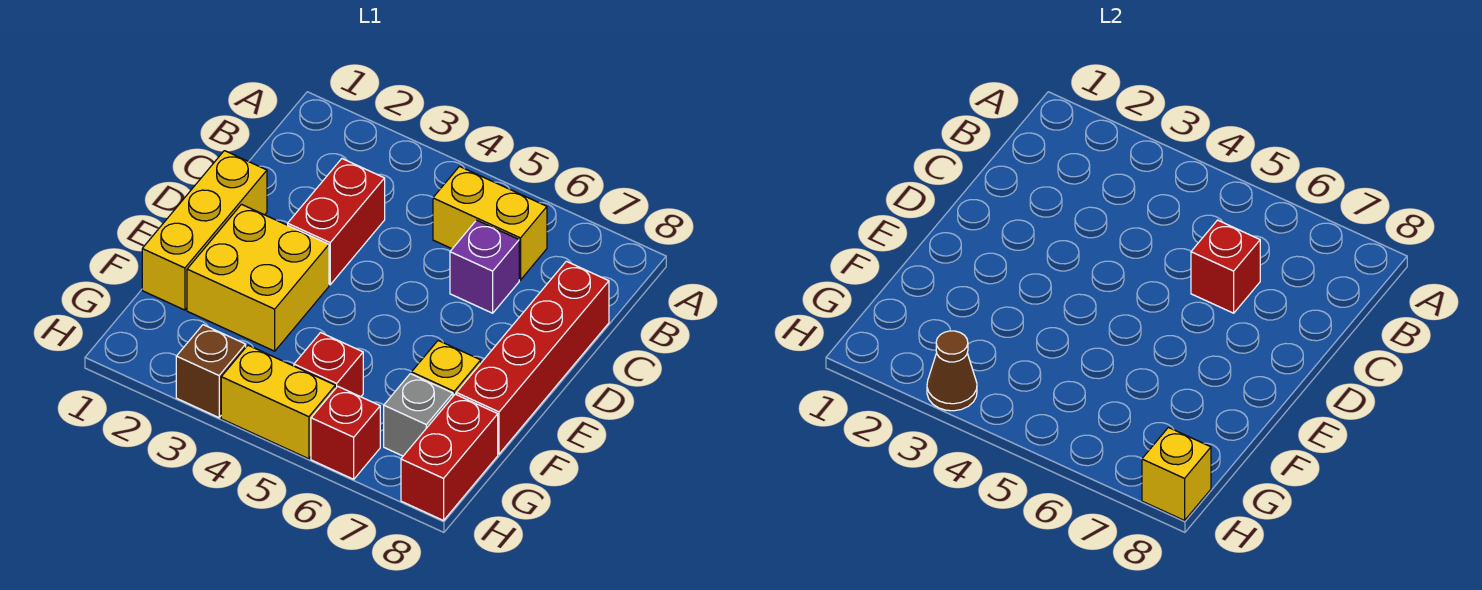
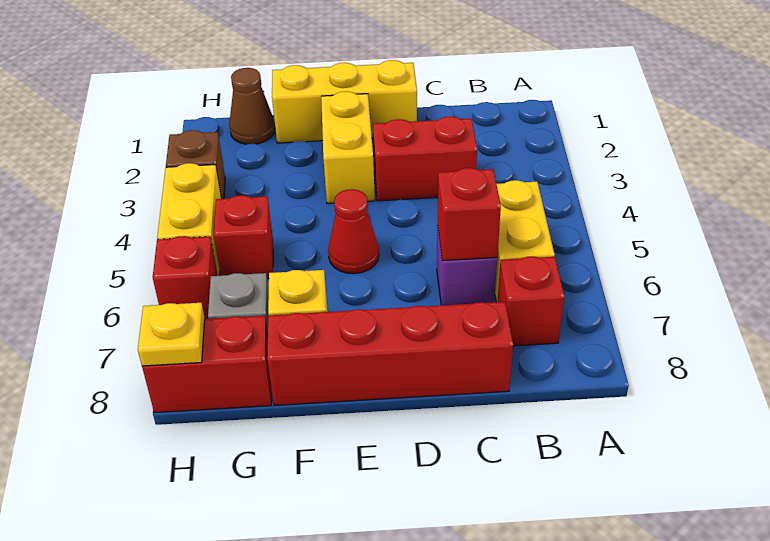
none -> red 1x1 brick [498,257,564,346]
yellow 2x2 brick [187,204,329,351] -> yellow 1x2 brick [321,91,375,204]
none -> red 1x1 cone [328,189,379,274]
brown 1x1 cone [927,331,977,411] -> brown 1x1 cone moved to [229,68,275,144]
yellow 1x1 brick [1142,428,1211,521] -> yellow 1x1 plate [138,303,205,366]

